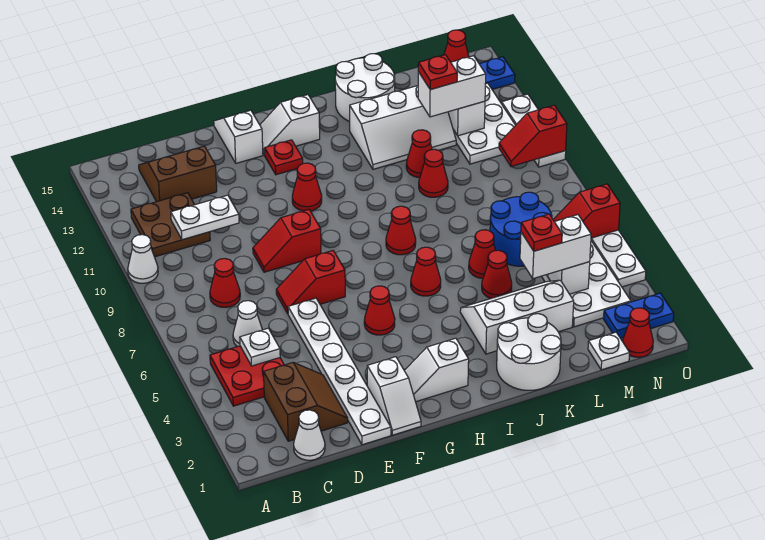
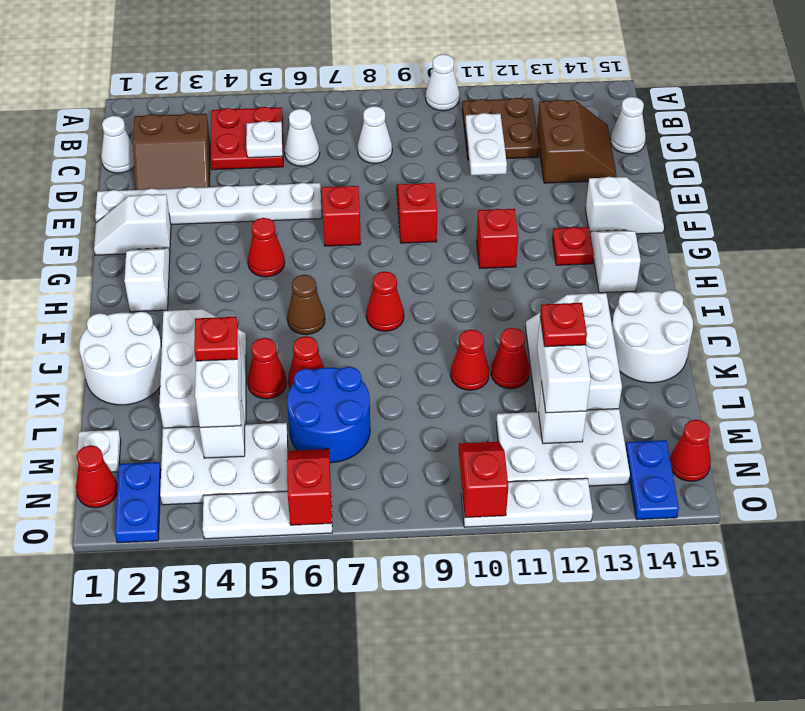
red 1x1 cone [210,259,240,307] -> white 1x1 cone [358,106,392,163]
none -> white 1x1 cone [611,97,646,154]
red 1x1 cone [292,163,322,211] -> red 1x1 brick [477,209,518,268]
red 1x1 cone [411,247,441,296] -> brown 1x1 cone [287,275,325,335]

